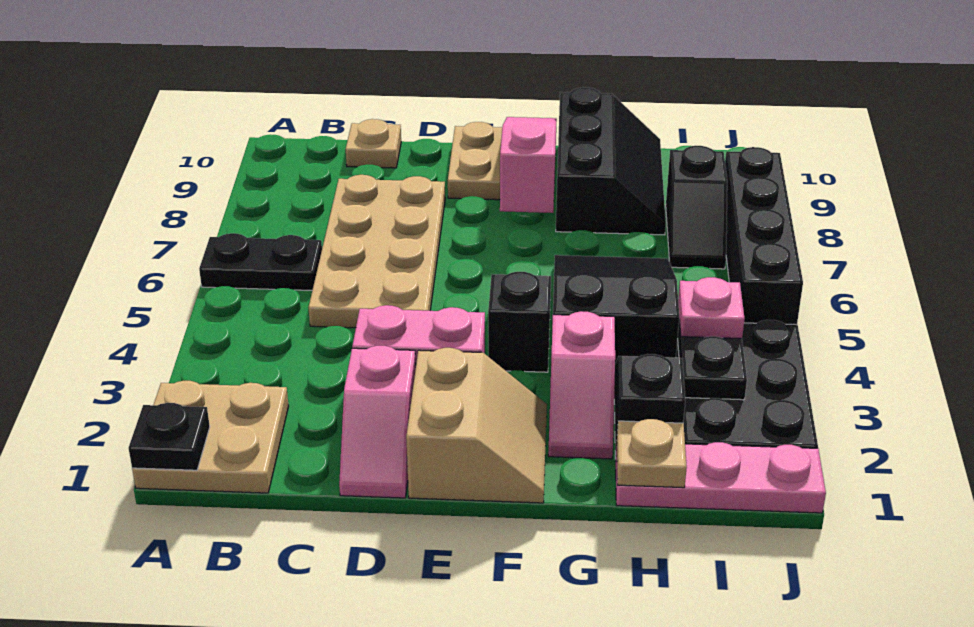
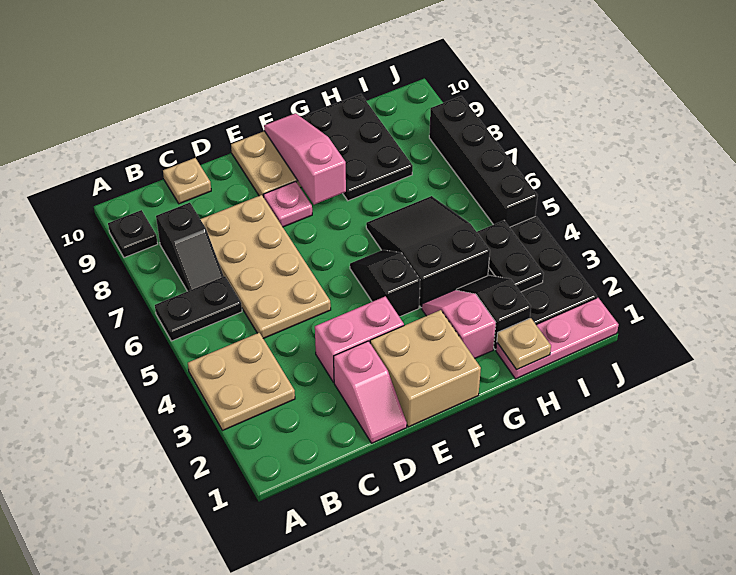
tan 2x2 plate [132,381,289,493] -> tan 2x2 plate moved to [188,333,295,431]
black 1x1 plate [129,403,210,470] -> black 1x1 plate moved to [108,210,158,258]
tan 2x2 slope [406,348,547,503] -> tan 2x2 brick [370,310,481,427]
pink 1x2 slope [548,311,615,459] -> pink 1x2 slope turned to [422,290,496,358]
black 2x3 slope [556,88,666,235] -> black 2x3 plate [302,94,413,201]
pink 1x1 plate [678,277,745,339] -> pink 1x1 plate moved to [263,181,312,227]
black 1x2 slope [666,146,727,269] -> black 1x2 slope moved to [156,203,224,291]

